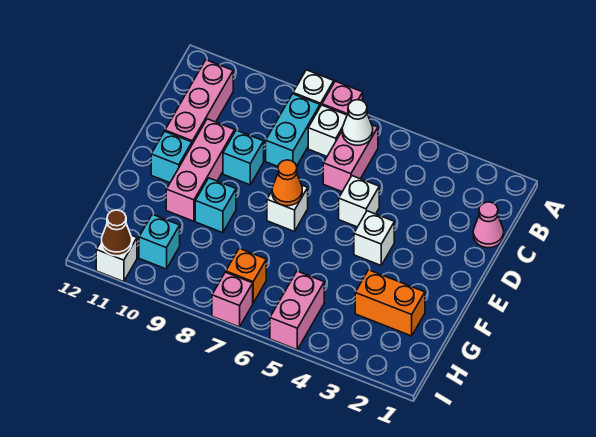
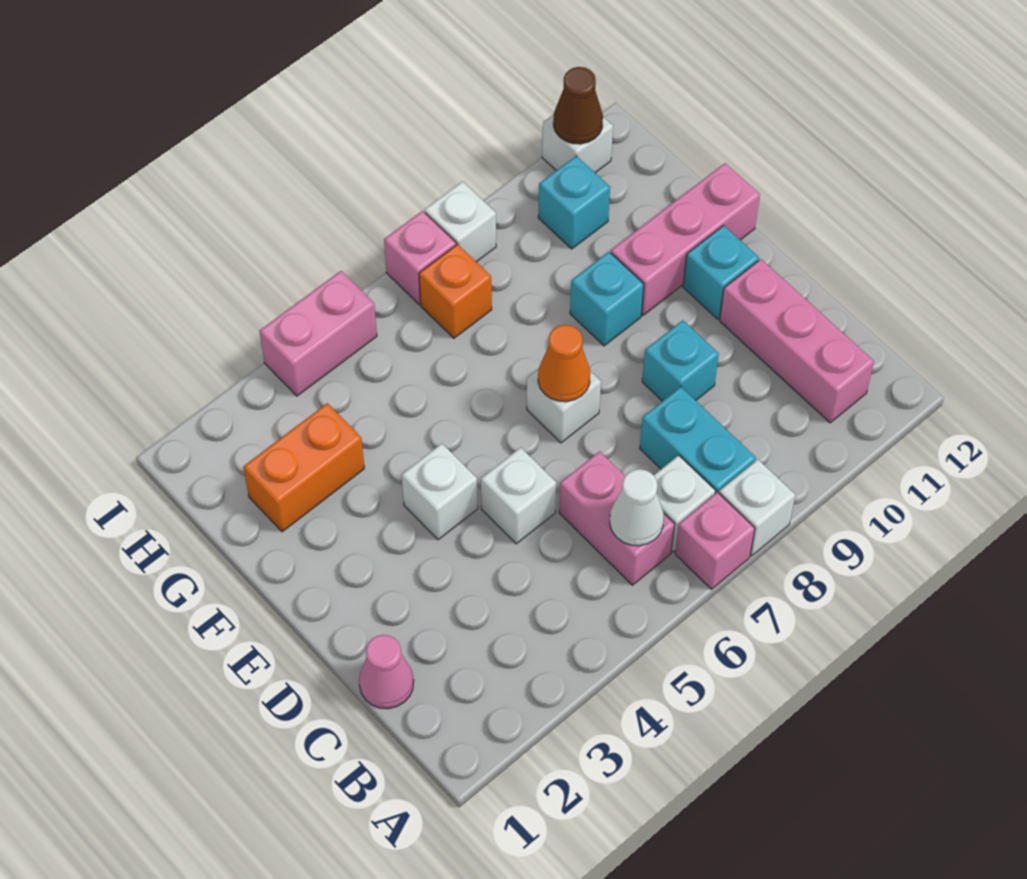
pink 1x3 brick [166,119,235,221] -> pink 1x3 brick turned to [611,163,760,315]
pink 1x2 brick [270,271,324,349] -> pink 1x2 brick turned to [260,271,377,396]
none -> white 1x1 brick [425,182,496,262]

